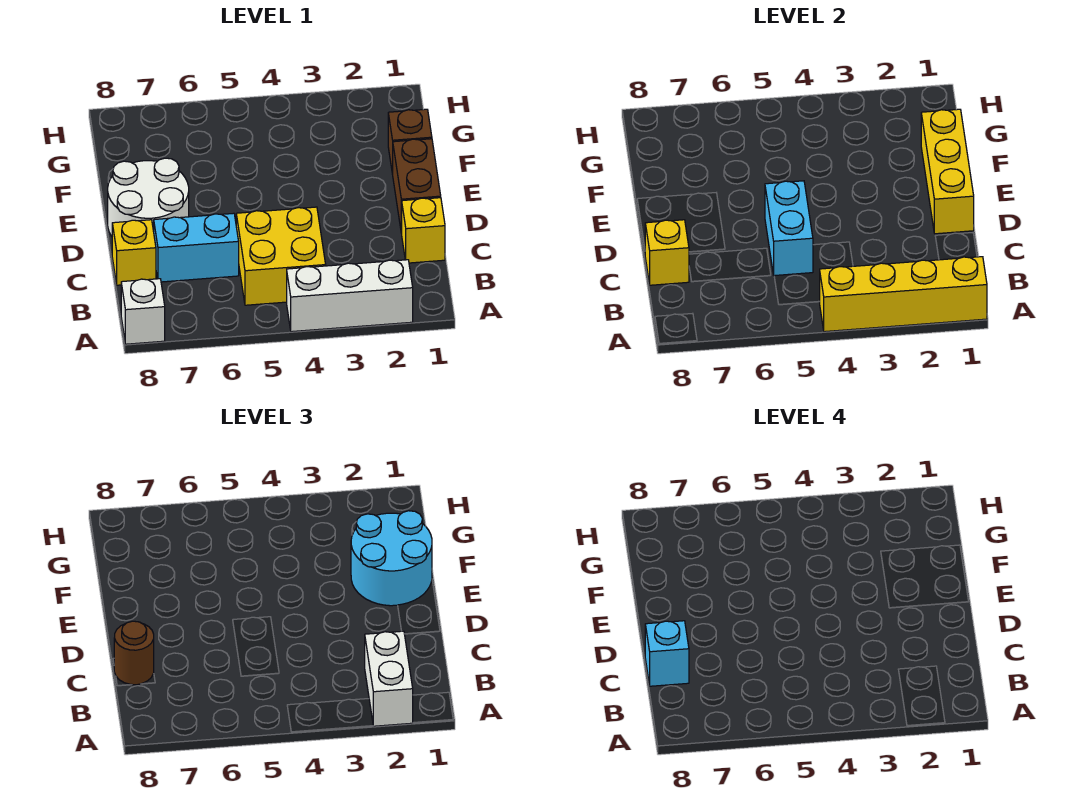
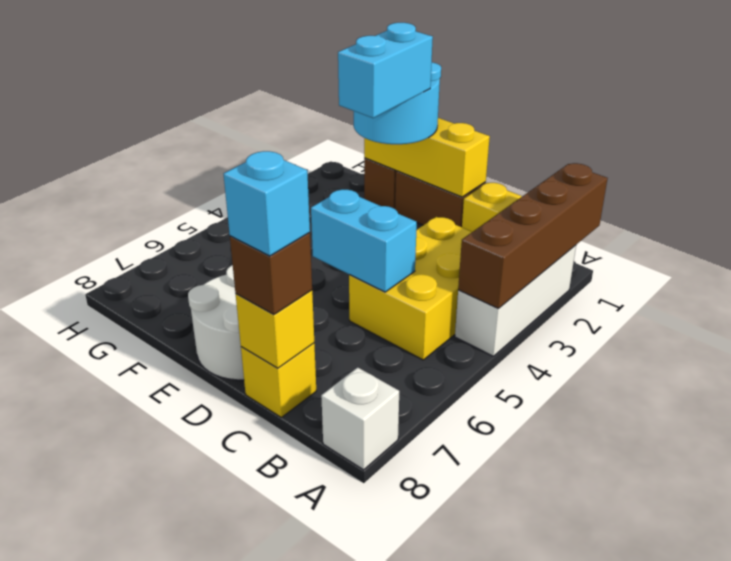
yellow 1x4 brick [819,257,987,332] -> brown 1x4 brick [458,163,608,308]
white 1x2 brick [365,631,413,726] -> none
yellow 2x2 brick [236,207,326,305] -> yellow 2x3 brick [349,217,472,360]
cyan 1x2 brick [154,213,239,282] -> cyan 1x2 brick moved to [338,23,433,118]
brown 1x1 round brick [114,621,154,685] -> brown 1x1 brick [230,233,312,315]

